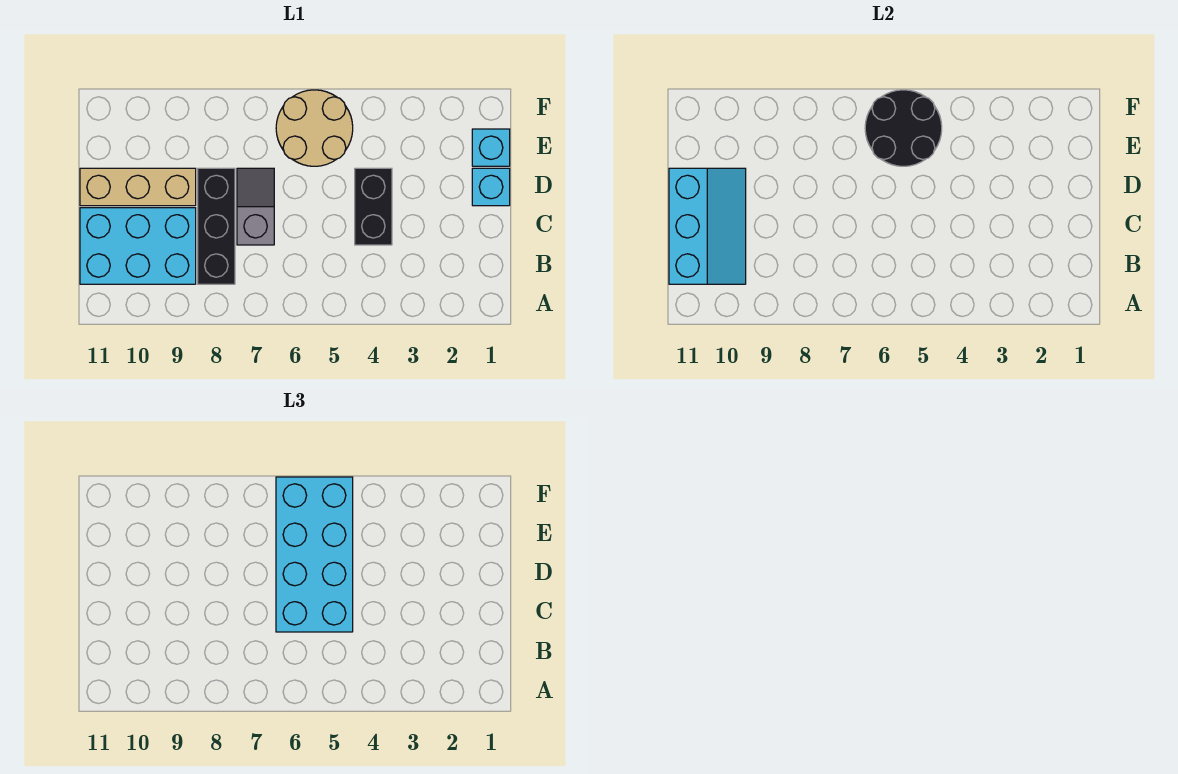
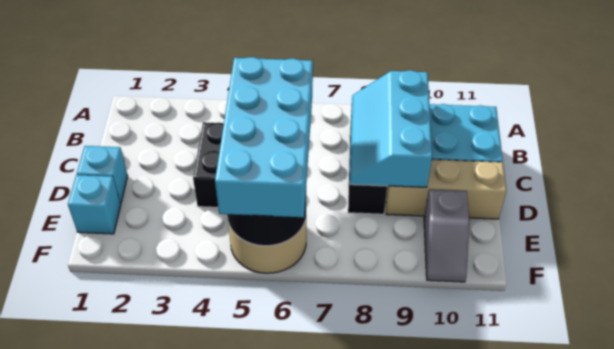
cyan 2x3 slope [669,168,746,284] -> cyan 2x3 slope moved to [350,70,432,187]
grey 1x2 slope [237,168,274,245] -> grey 1x2 slope moved to [424,189,469,282]

